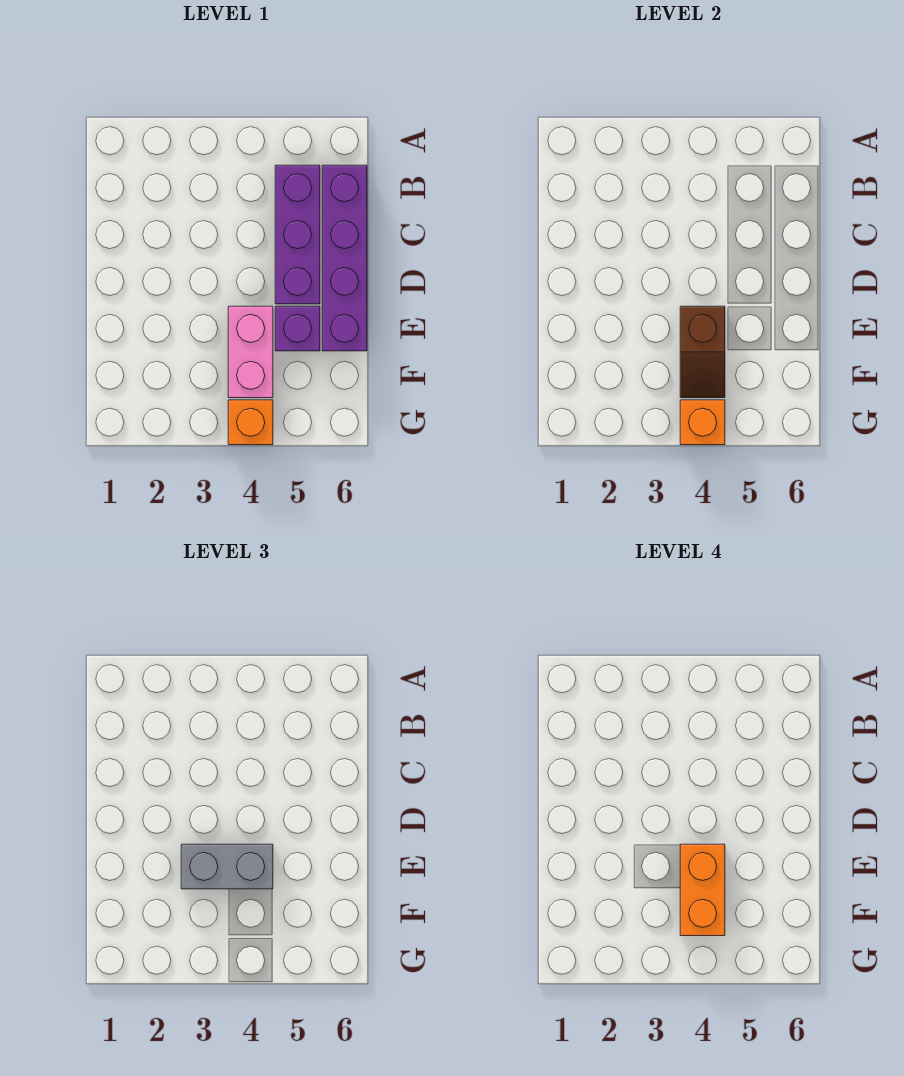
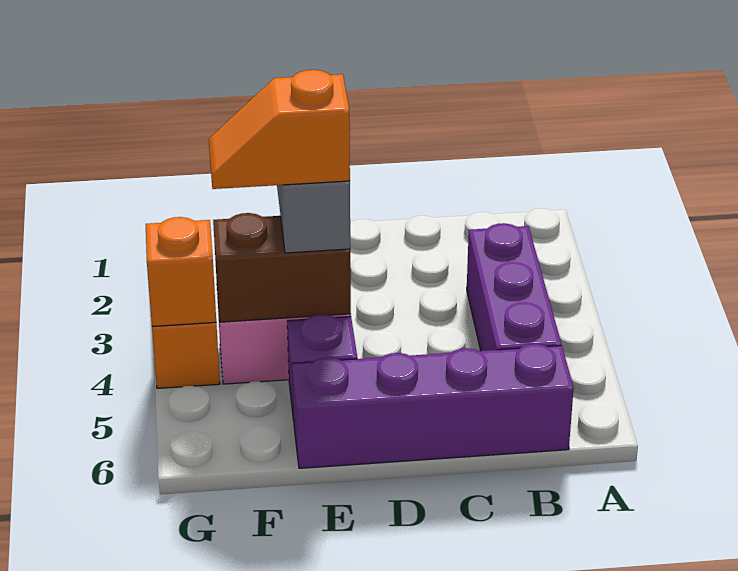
purple 1x3 brick [275,165,320,304] -> purple 1x3 brick turned to [467,223,561,351]
brown 1x2 slope [680,306,725,398] -> brown 1x2 brick [213,213,351,322]
orange 1x2 brick [680,844,725,936] -> orange 1x2 slope [209,70,350,189]

